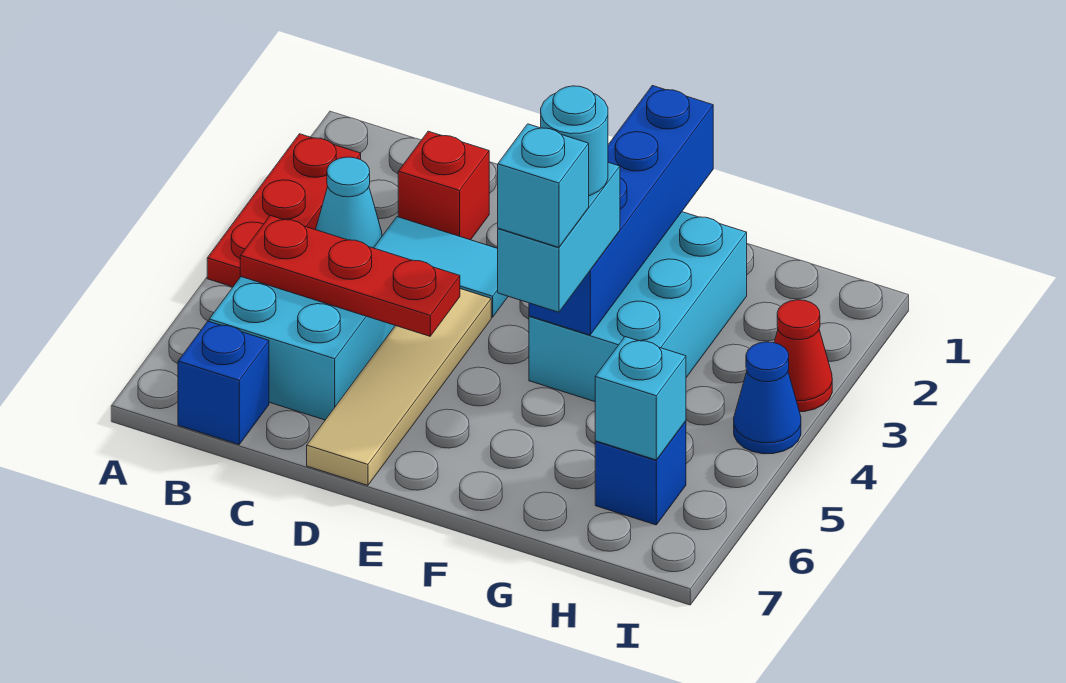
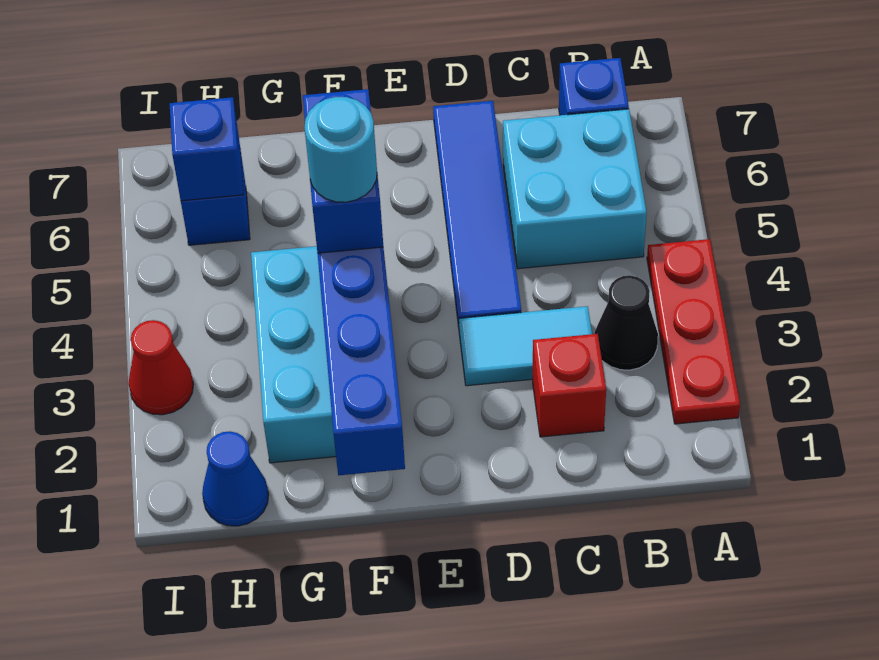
cyan 1x1 cone [316,157,382,248] -> black 1x1 cone [595,275,658,370]
red 1x3 plate [240,215,460,336] -> none
tan 1x4 tile [307,289,491,485] -> blue 1x4 tile [433,101,521,327]
cyan 1x2 brick [498,162,620,312] -> blue 1x2 brick [303,89,383,253]
cyan 1x1 brick [498,124,589,247] -> none
cyan 1x1 brick [595,337,686,460] -> blue 1x1 brick [170,97,243,201]
blue 1x1 cone [734,342,801,454] -> blue 1x1 cone moved to [202,431,269,526]

